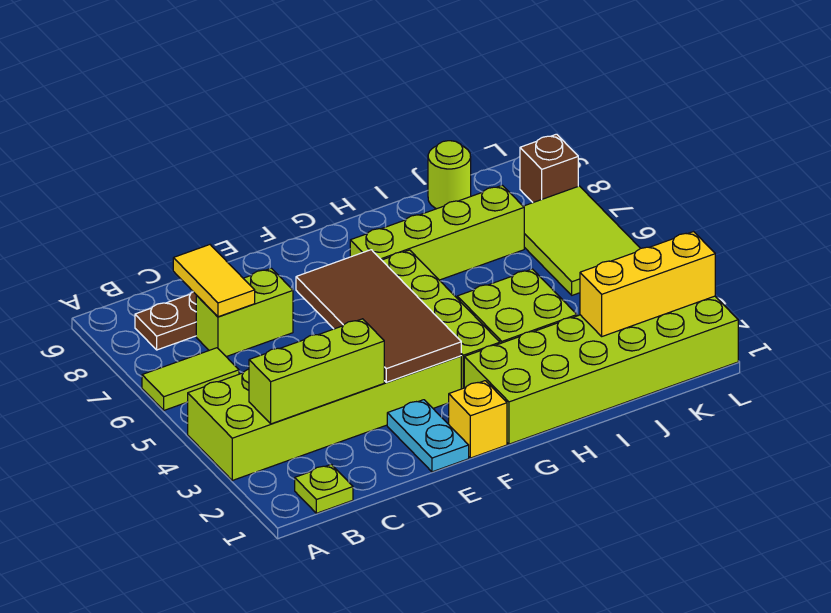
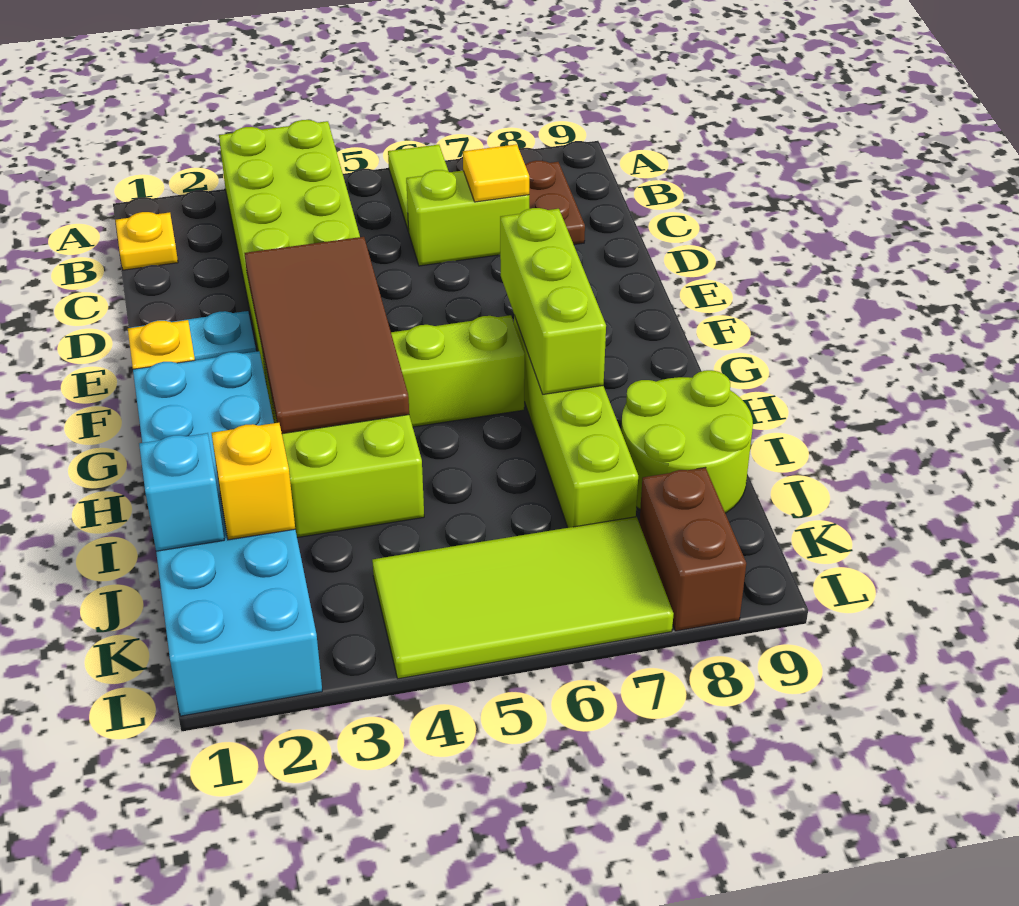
lime 1x1 plate [295,464,353,513] -> yellow 1x1 plate [116,212,178,270]
lime 1x3 brick [249,319,384,424] -> lime 1x3 brick moved to [500,208,606,394]
lime 1x2 brick [196,268,293,357] -> lime 1x2 brick turned to [406,170,529,266]
yellow 1x2 tile [173,245,255,317] -> yellow 1x1 tile [463,144,529,202]
brown 2x4 tile [296,250,461,382] -> brown 2x4 tile turned to [244,237,409,434]
lime 2x6 brick [464,296,738,444] -> cyan 2x6 brick [133,351,322,716]
none -> cyan 1x1 brick [139,433,224,551]
yellow 1x3 brick [580,232,715,336] -> yellow 1x1 brick [212,423,295,540]
lime 1x1 round brick [428,141,471,209] -> lime 2x2 round brick [621,370,753,513]
lime 2x3 tile [523,186,640,295] -> lime 2x4 tile [372,517,673,679]
brown 1x1 brick [520,134,578,203] -> brown 1x2 brick [639,467,746,631]

